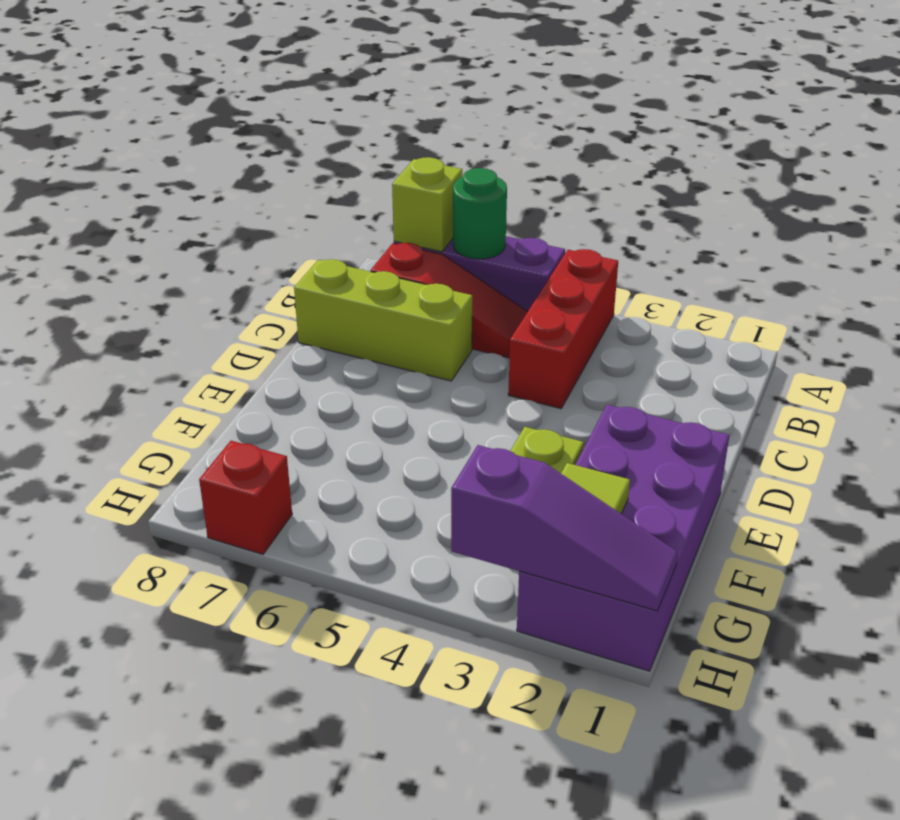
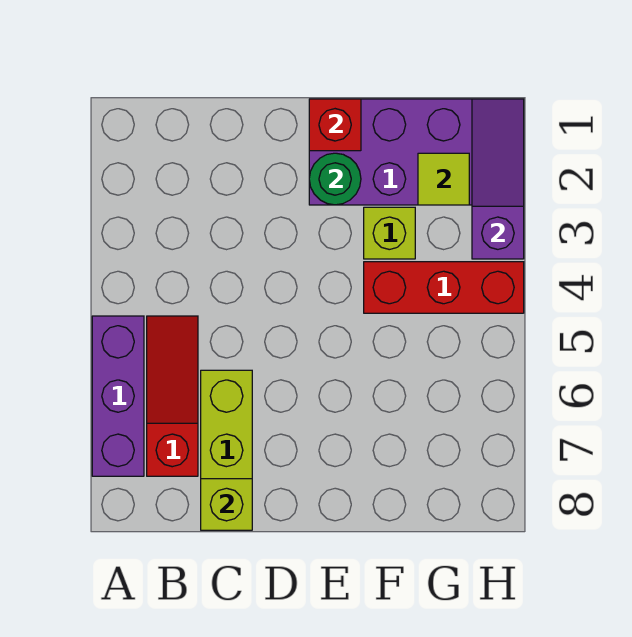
red 1x3 brick [508,249,618,409] -> red 1x3 brick moved to [364,262,524,313]
green 1x1 round brick [453,168,507,259] -> green 1x1 round brick moved to [309,153,361,205]
lime 1x1 brick [392,157,462,252] -> lime 1x1 brick moved to [201,479,252,530]
red 1x1 brick [199,441,292,554] -> red 1x1 brick moved to [309,99,361,151]

